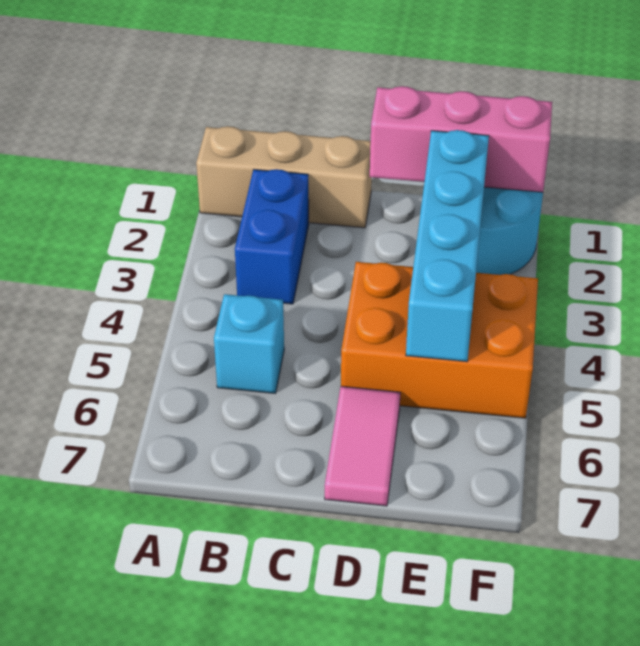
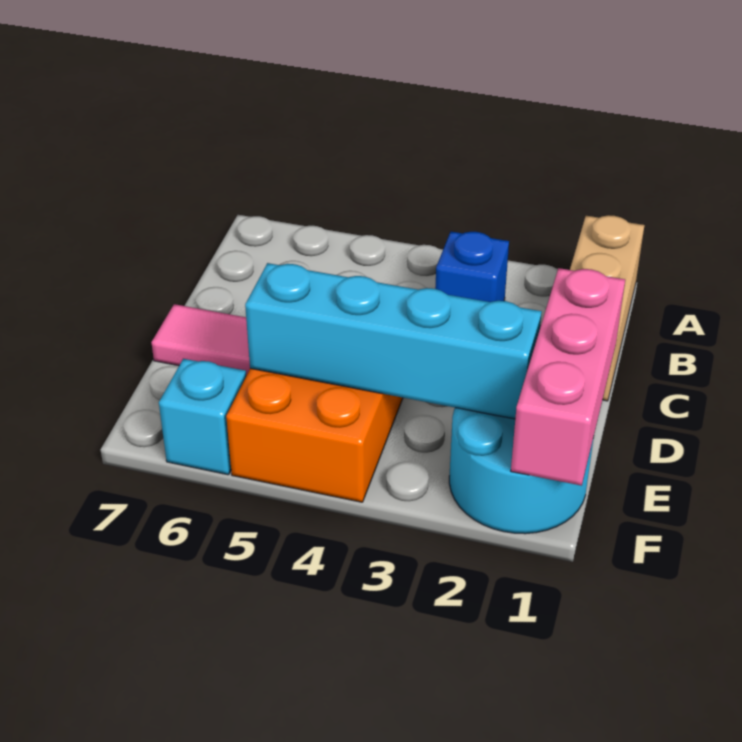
blue 1x2 brick [235,169,309,304] -> blue 1x1 brick [435,232,509,302]
cyan 1x1 brick [214,294,284,393] -> cyan 1x1 brick moved to [159,359,246,475]

